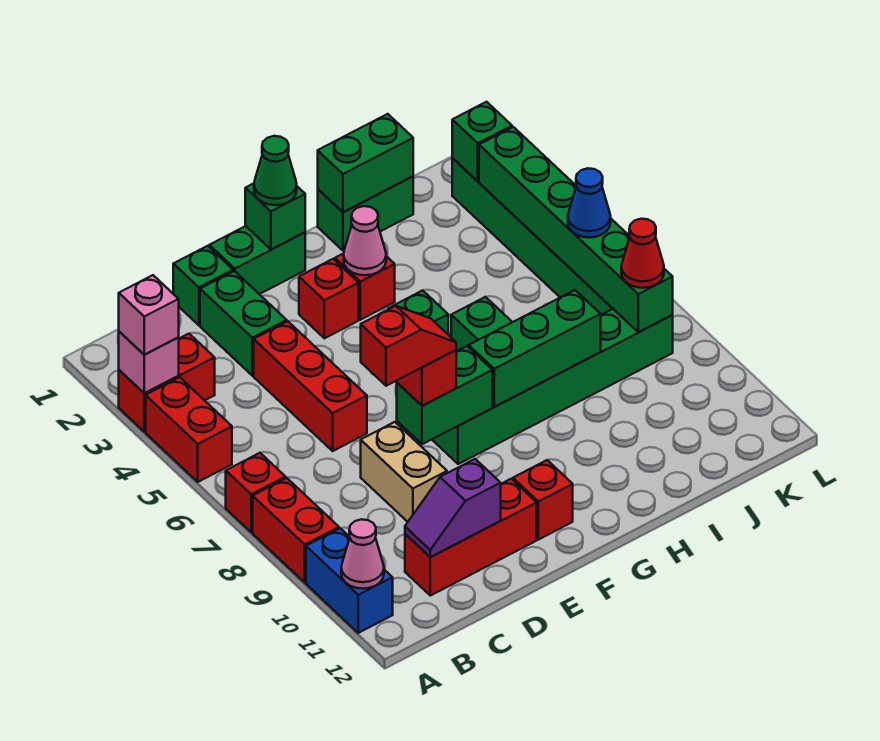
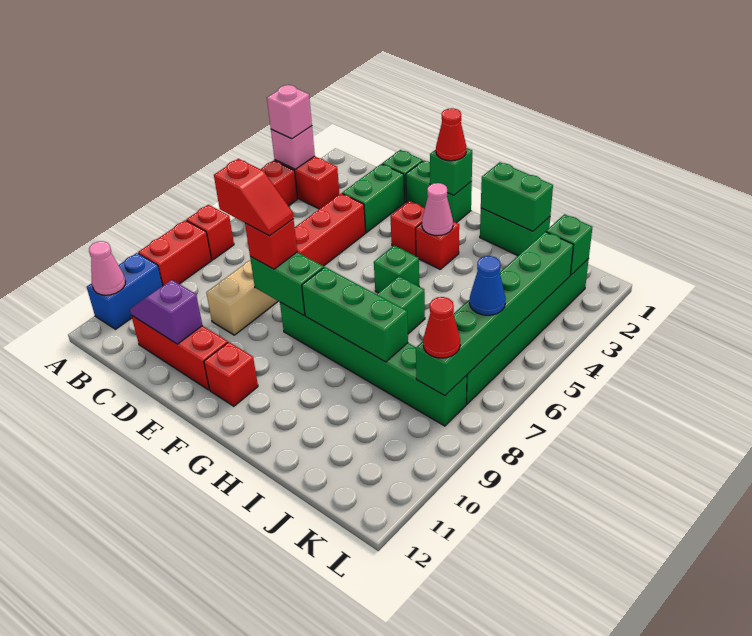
green 1x1 cone [254,136,297,205] -> red 1x1 cone [436,108,466,161]

